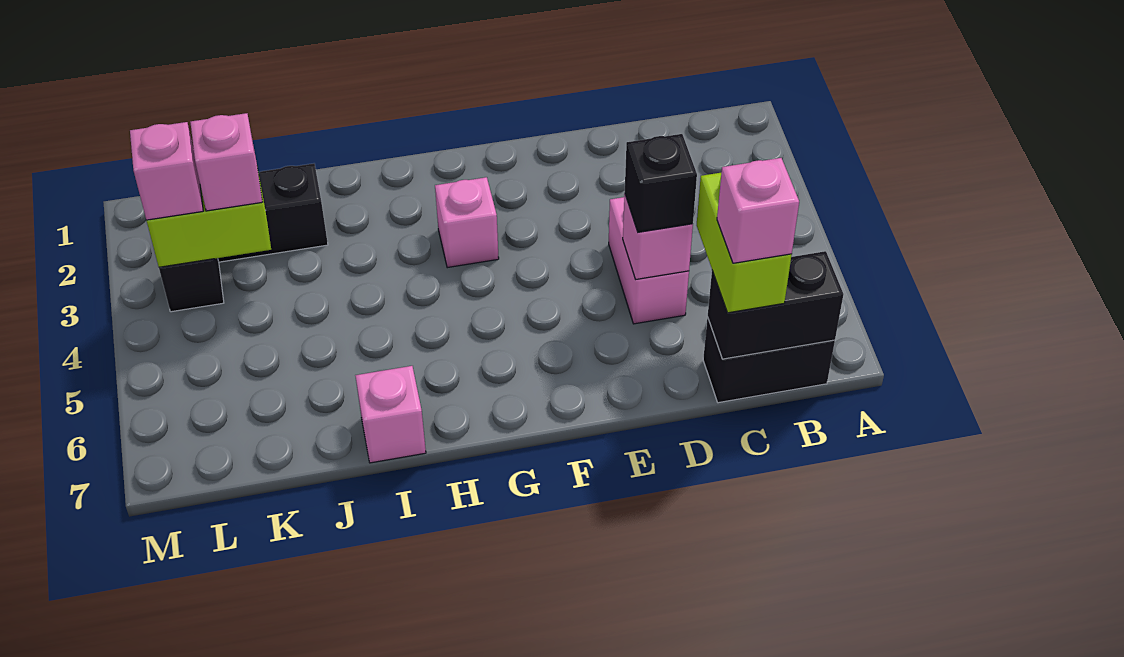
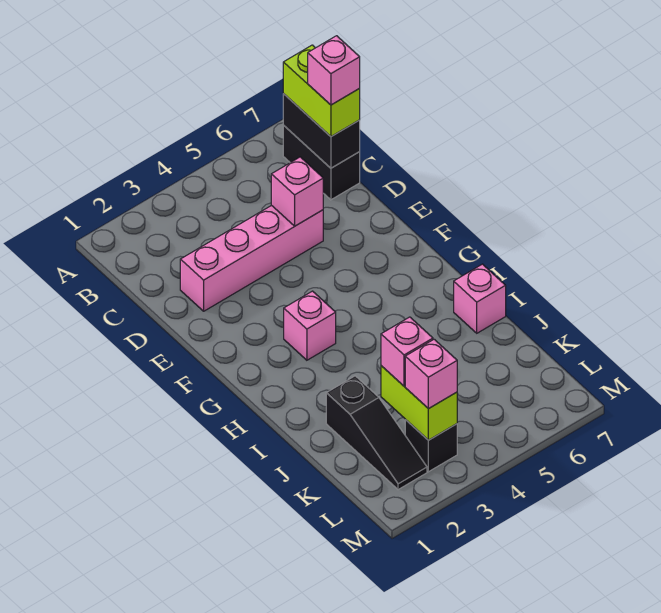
lime 1x2 brick [697,173,792,313] -> lime 1x2 brick turned to [283,45,360,137]
pink 1x2 brick [609,197,689,324] -> pink 1x4 brick [180,205,323,311]
black 1x1 brick [625,134,697,232] -> none

